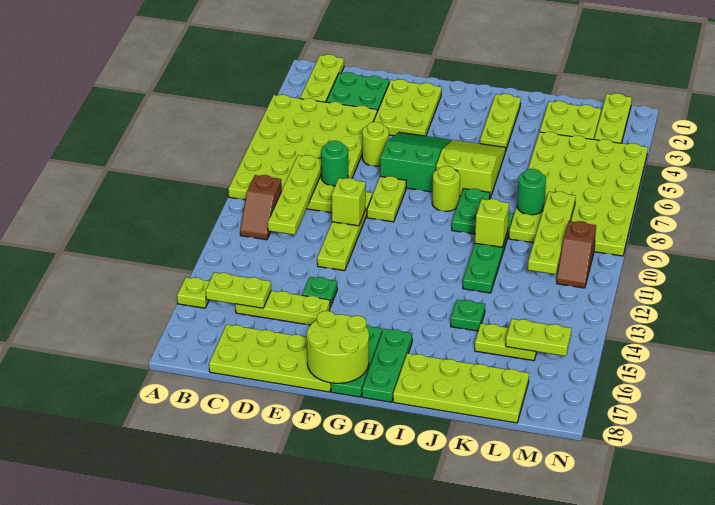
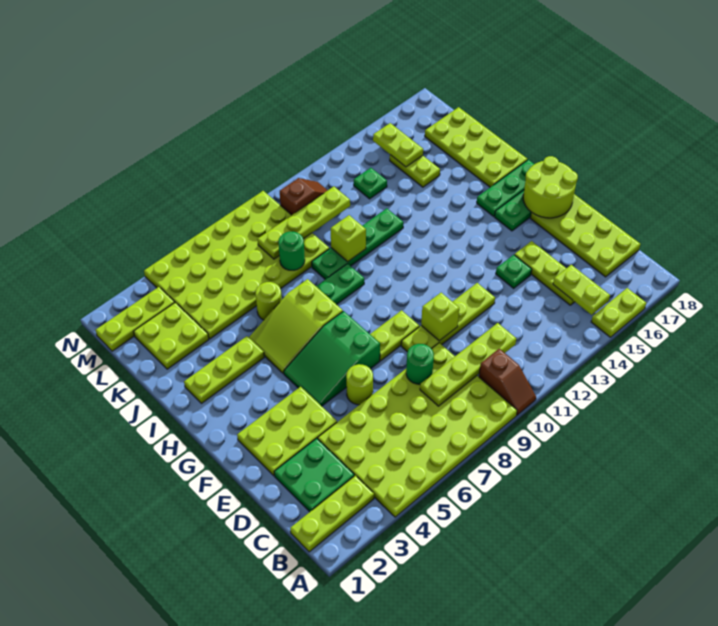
lime 1x1 plate [177,277,210,308] -> lime 1x2 plate [591,288,646,337]
brown 1x2 slope [240,175,282,240] -> brown 1x2 slope turned to [479,349,536,415]
lime 1x1 round brick [432,166,460,211] -> lime 1x1 round brick moved to [255,282,282,320]
green 1x1 plate [451,300,485,331] -> green 1x1 plate moved to [354,168,387,199]

